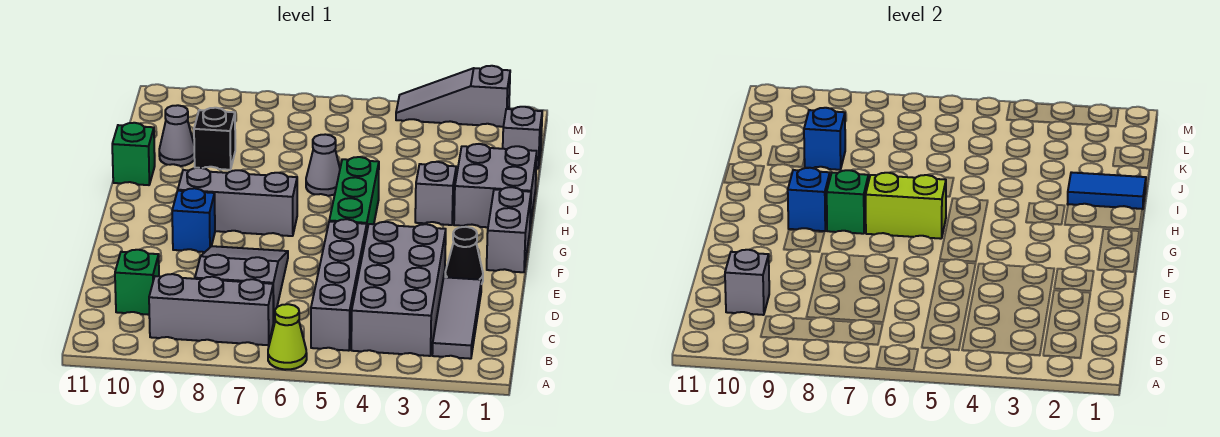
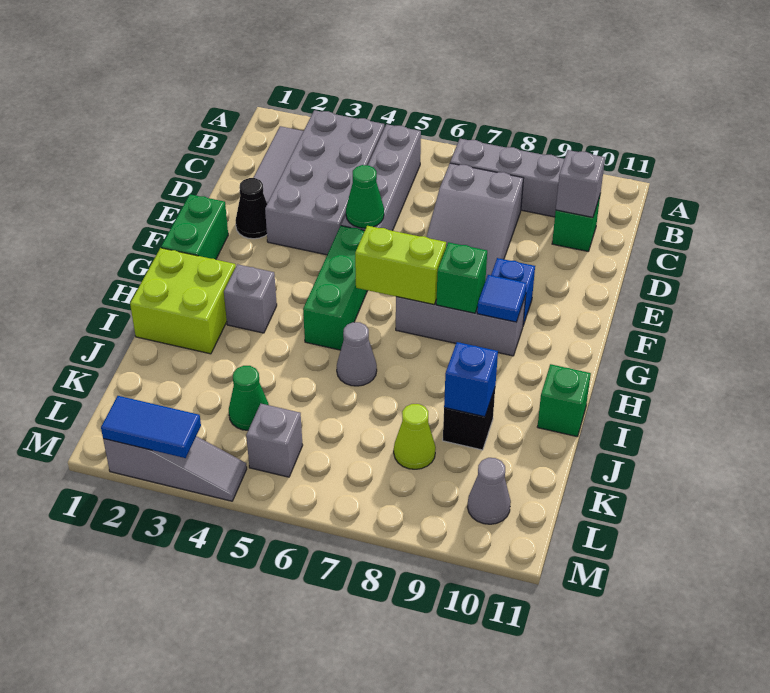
lime 1x1 cone [268,304,307,370] -> lime 1x1 cone moved to [394,404,436,469]
none -> green 1x1 cone [346,165,384,228]
grey 1x2 brick [487,187,531,272] -> green 1x2 brick [161,194,228,259]
blue 1x1 brick [788,168,830,231] -> blue 1x1 tile [477,275,527,322]
grey 2x2 brick [454,144,537,227] -> lime 2x2 brick [130,248,236,354]
blue 1x2 tile [1068,172,1146,209] -> blue 1x2 tile moved to [101,396,201,458]
grey 1x1 cone [159,105,195,166] -> grey 1x1 cone moved to [467,458,511,524]
grey 1x1 brick [503,107,542,169] -> grey 1x1 brick moved to [246,404,303,477]
none -> green 1x1 cone [229,366,269,430]

